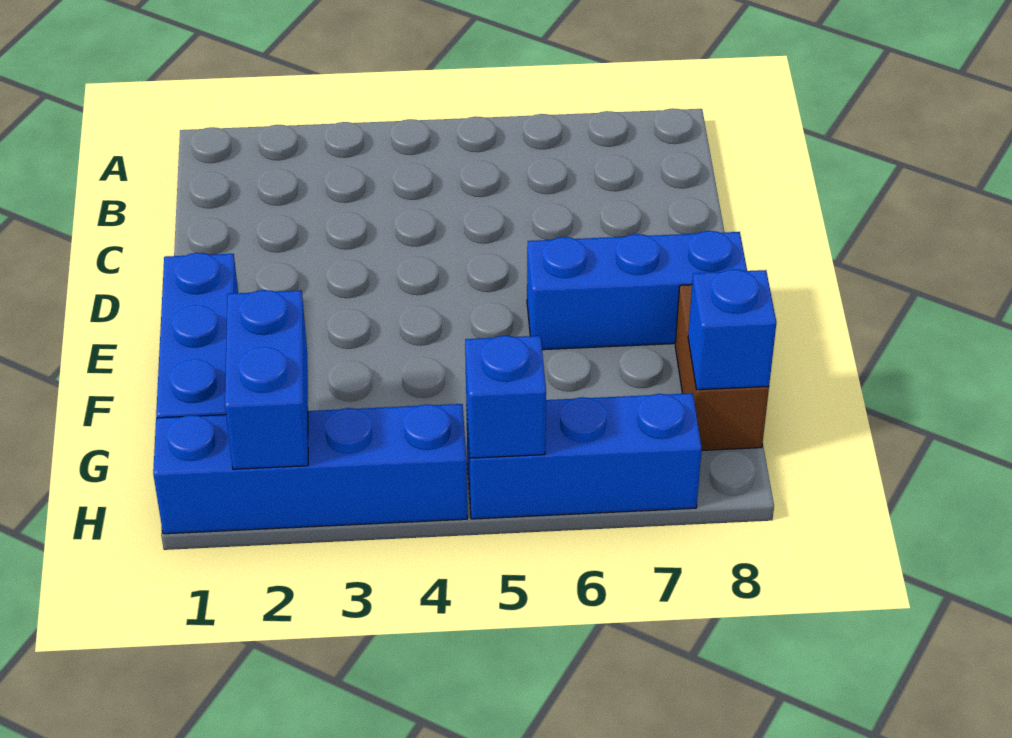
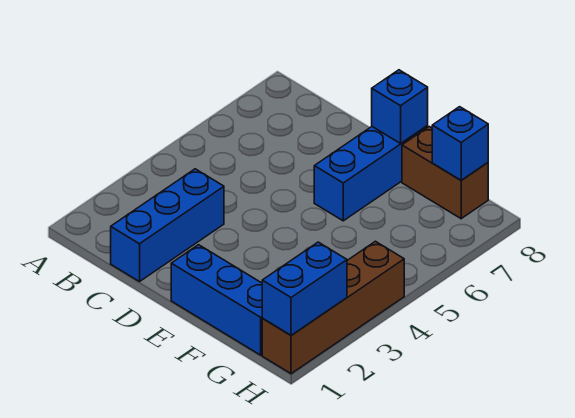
blue 1x2 brick [225,290,308,469] -> blue 1x2 brick turned to [262,242,347,335]
blue 1x4 brick [153,404,467,534] -> brown 1x4 brick [262,241,404,374]
blue 1x3 brick [466,393,702,519] -> blue 1x3 brick moved to [111,169,224,282]
blue 1x1 brick [465,336,546,458] -> blue 1x1 brick moved to [372,70,428,143]

